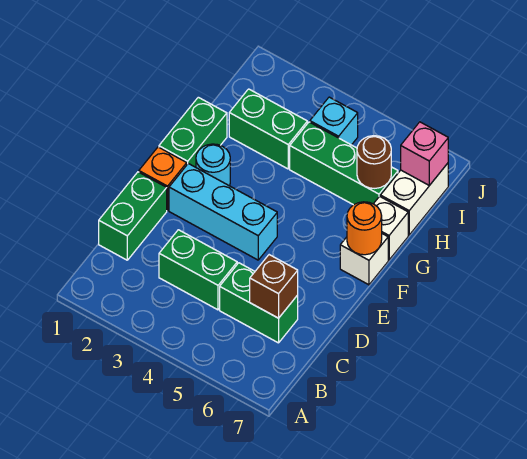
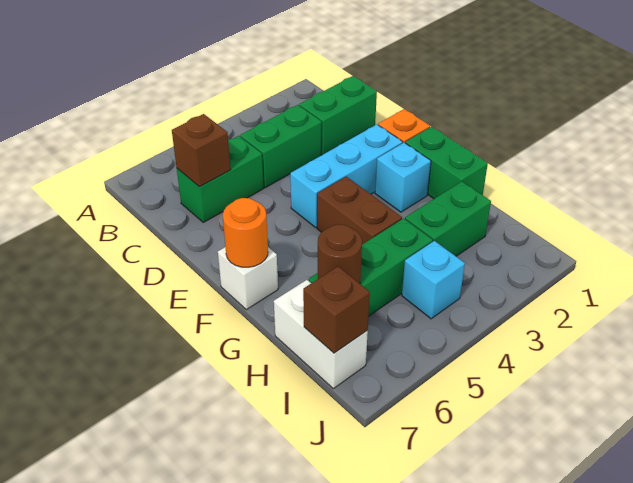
green 1x2 brick [99,172,167,260] -> green 1x2 brick turned to [299,76,377,155]
cyan 1x1 round brick [196,144,230,186] -> cyan 1x1 brick [375,143,431,212]
none -> brown 1x2 brick [317,177,402,244]
white 1x1 brick [374,196,408,260] -> none
pink 1x1 brick [401,122,448,185] -> brown 1x1 brick [303,266,370,353]

